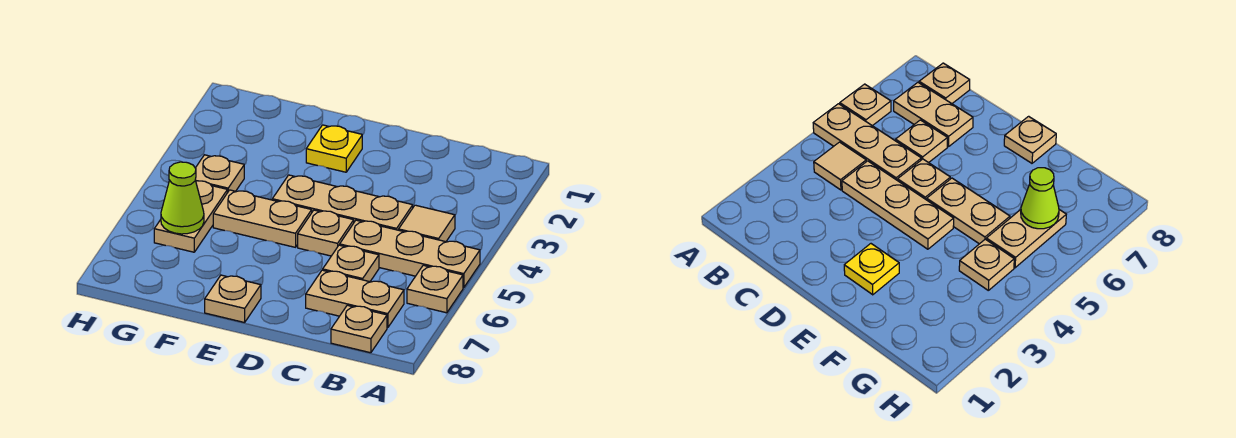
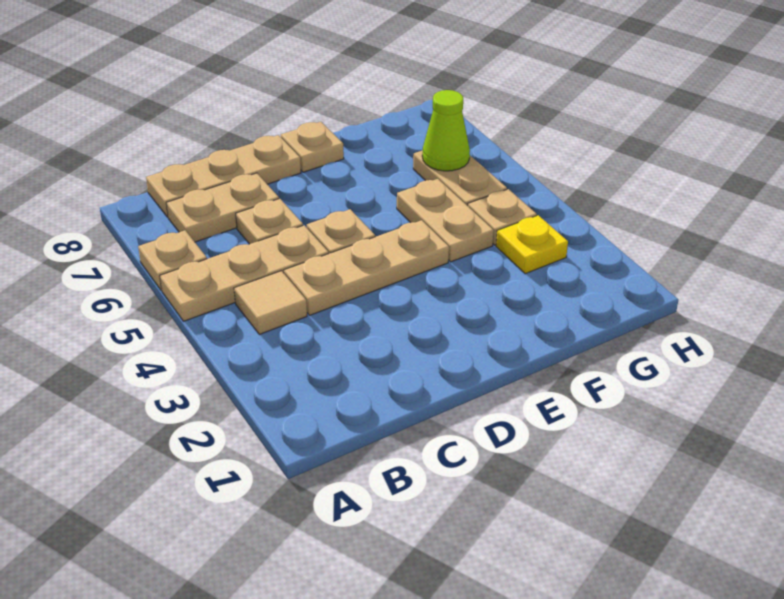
tan 1x1 plate [331,305,387,353] -> tan 1x3 plate [146,135,301,217]
yellow 1x1 plate [306,125,362,172] -> yellow 1x1 plate moved to [496,215,568,274]
tan 1x2 plate [213,190,312,247] -> tan 1x2 plate turned to [397,179,494,262]

